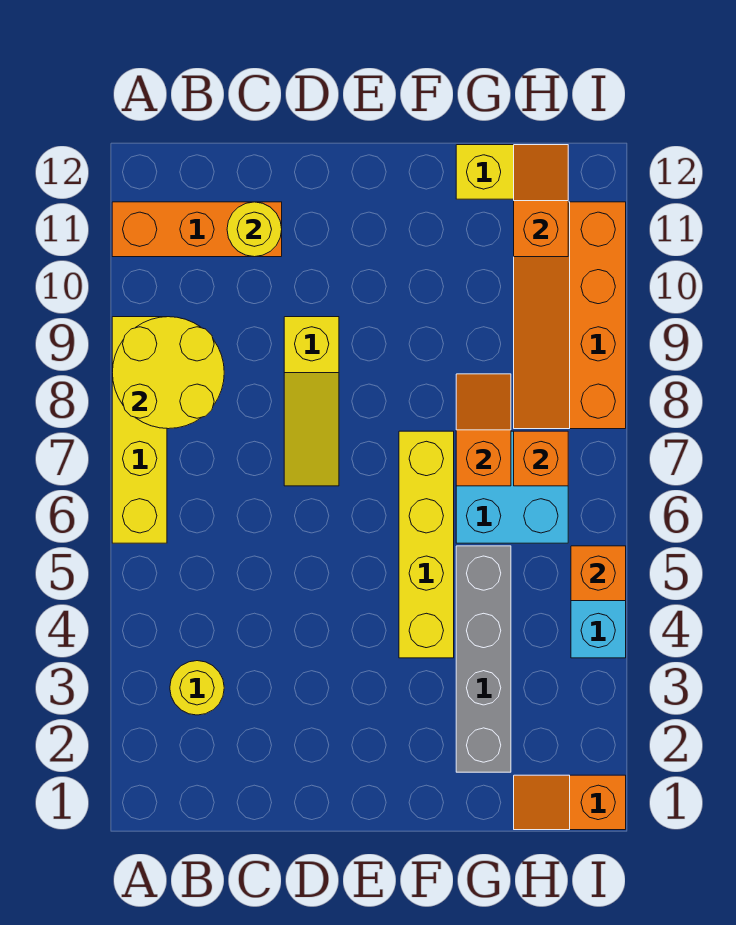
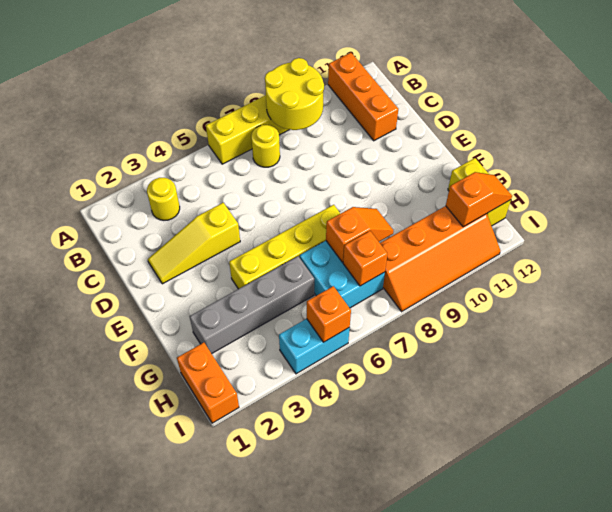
yellow 1x1 round brick [227,202,282,257] -> yellow 1x1 round brick moved to [251,125,280,167]
yellow 1x3 slope [284,317,339,486] -> yellow 1x3 slope moved to [148,203,240,284]
orange 1x2 slope [514,775,626,830] -> orange 1x2 brick [177,343,239,423]
orange 2x4 slope [514,202,626,429] -> orange 2x4 slope turned to [380,206,500,312]

